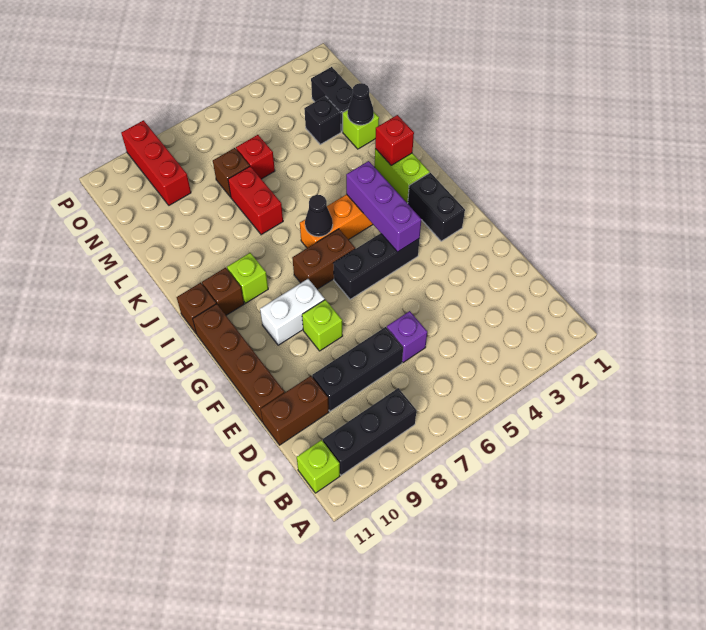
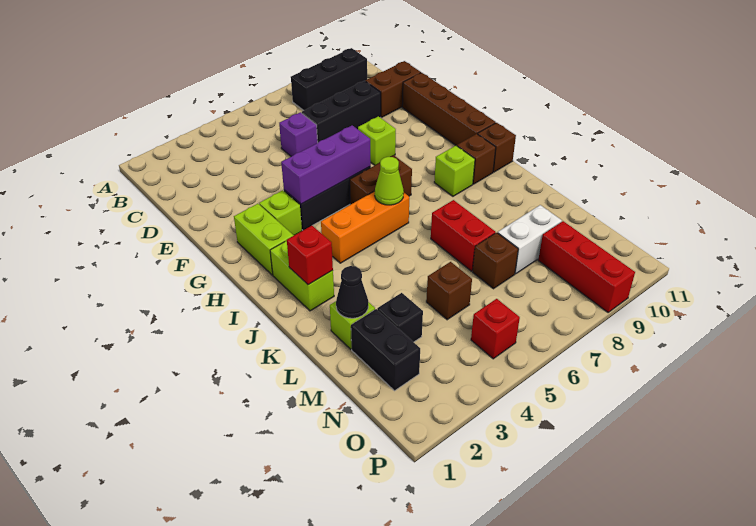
lime 1x1 brick [297,440,340,493] -> lime 1x1 brick moved to [259,190,302,235]
black 1x2 brick [407,173,465,241] -> lime 1x2 brick [234,204,294,275]
purple 1x3 brick [346,161,421,252] -> purple 1x3 brick turned to [281,125,371,204]
white 1x2 brick [260,279,325,345] -> white 1x2 brick moved to [498,205,562,274]
black 1x1 cone [305,195,333,237] -> lime 1x1 cone [375,157,404,205]
none -> brown 1x1 brick [426,262,472,320]
red 1x1 brick [236,135,275,179] -> red 1x1 brick moved to [471,299,520,359]

